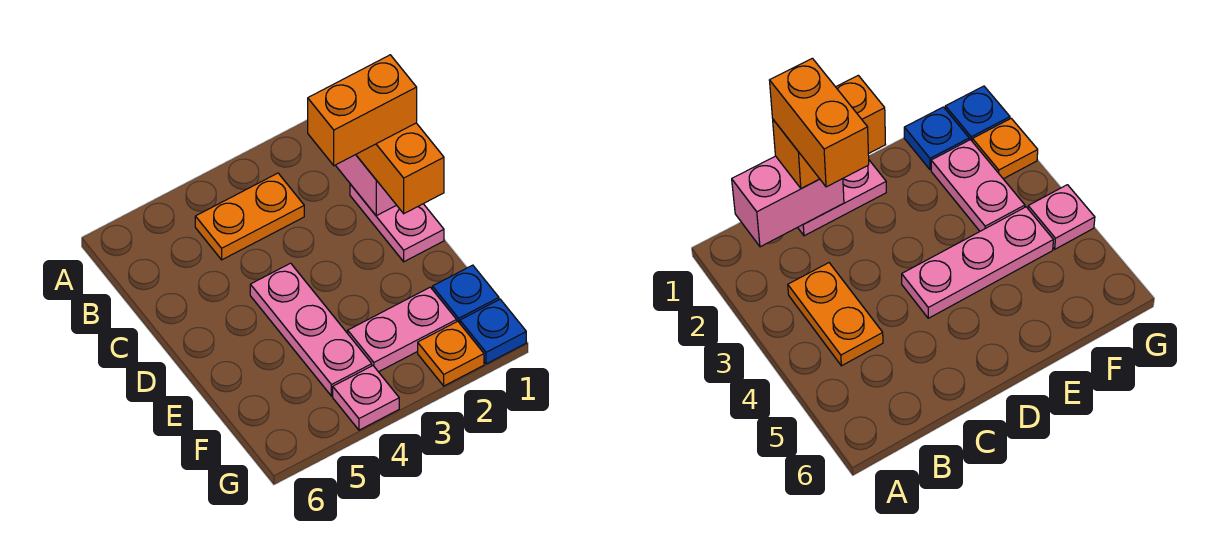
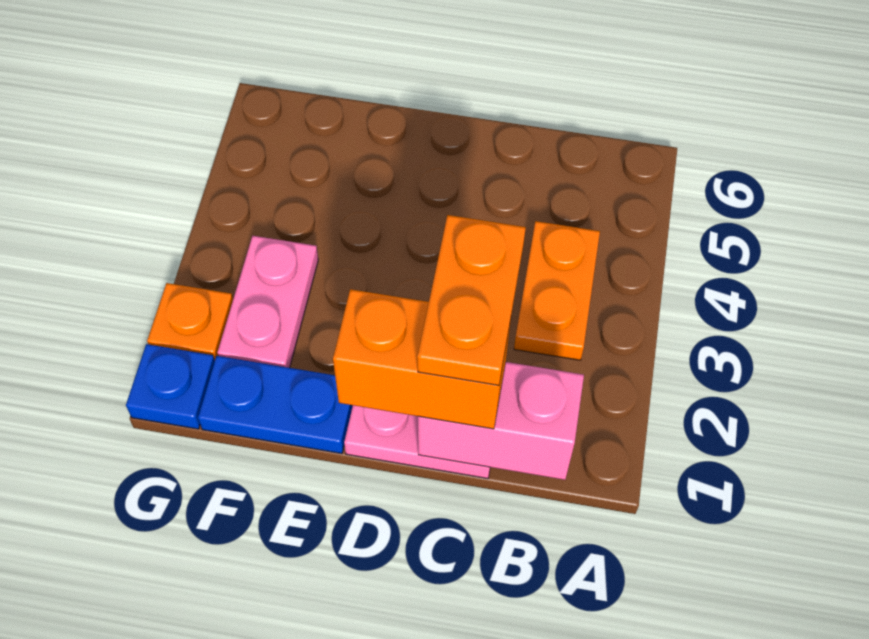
orange 1x2 brick [308,55,417,166] -> orange 1x2 plate [417,215,526,385]
pink 1x3 plate [250,263,372,396] -> none
blue 1x1 plate [432,265,499,323] -> blue 1x2 plate [198,356,353,454]
pink 1x1 plate [333,366,399,430] -> none

